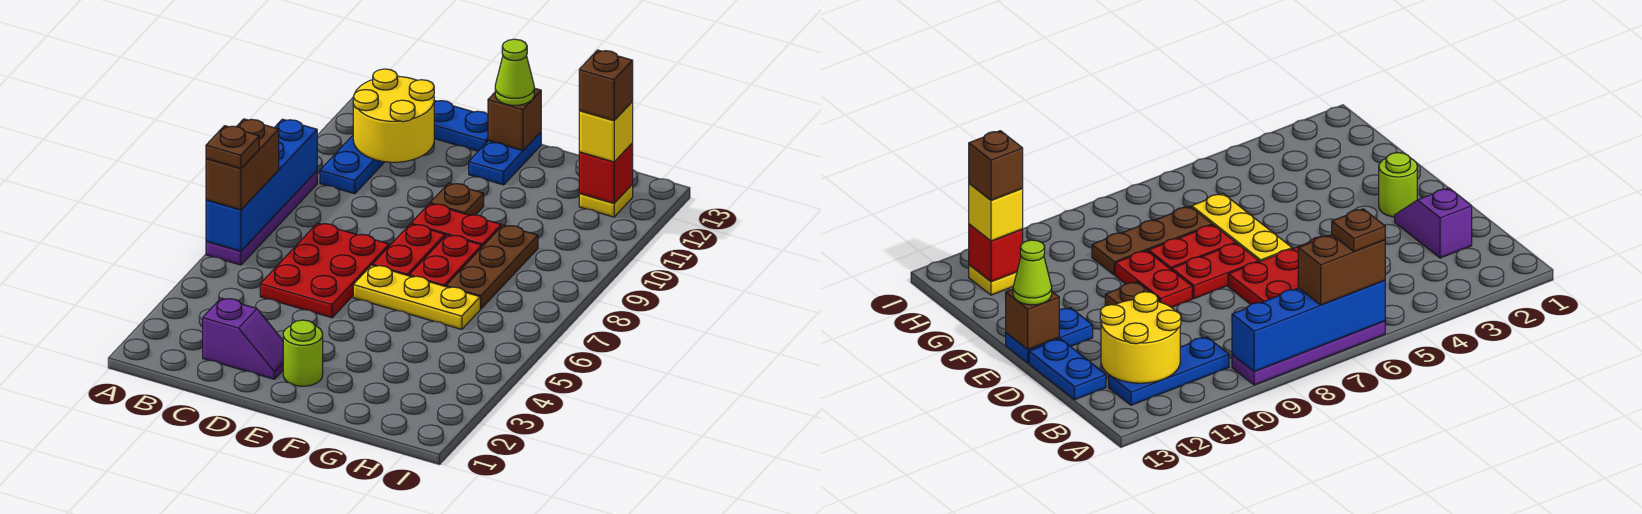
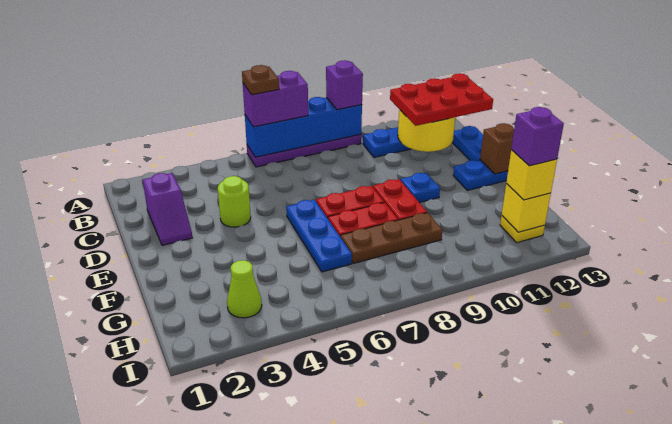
brown 1x2 brick [206,119,279,210] -> purple 1x2 brick [243,71,308,127]
none -> purple 1x1 brick [326,60,363,110]
red 2x3 plate [260,223,389,318] -> red 2x3 plate moved to [390,73,493,126]
lime 1x1 round brick [283,320,323,386] -> lime 1x1 round brick moved to [218,176,251,227]
yellow 1x3 plate [353,265,480,329] -> blue 1x3 plate [286,200,352,272]
brown 1x1 plate [430,183,484,215] -> blue 1x1 plate [401,173,440,203]
lime 1x1 cone [495,39,534,105] -> lime 1x1 cone moved to [227,260,262,318]
red 1x1 brick [579,143,633,203] -> yellow 1x1 brick [502,184,551,232]
brown 1x1 brick [579,50,633,121] -> purple 1x1 brick [511,107,564,166]

